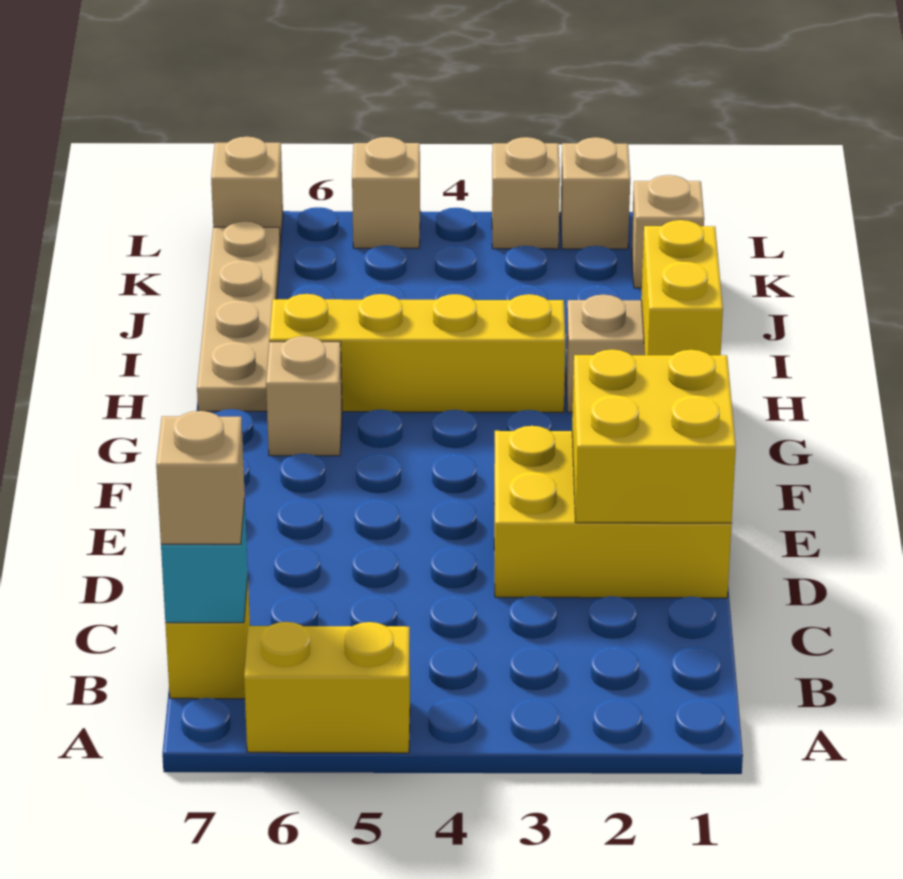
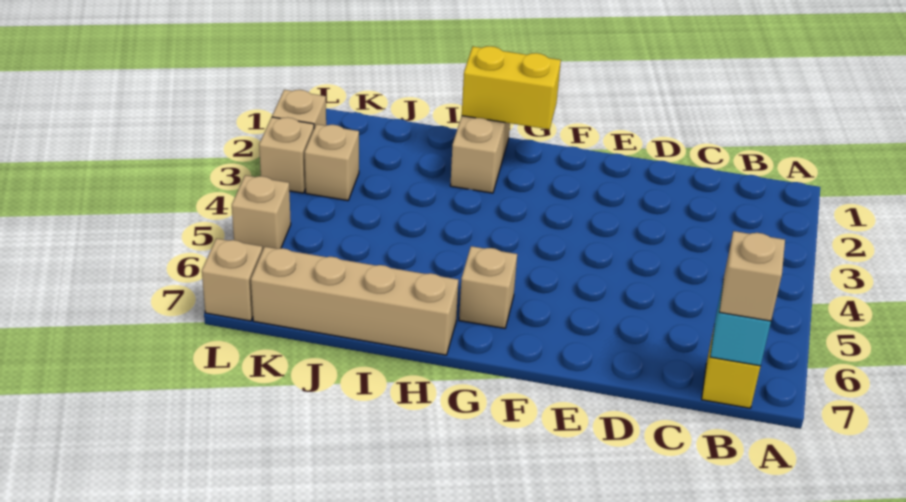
yellow 1x2 brick [244,622,410,753] -> none
yellow 2x3 brick [494,426,732,598] -> none
yellow 2x2 brick [572,349,736,523] -> none
yellow 1x4 brick [269,294,565,412] -> none
tan 1x4 plate [197,222,280,411] -> tan 1x4 brick [251,247,458,355]
tan 1x1 brick [632,175,704,288] -> tan 1x1 brick moved to [305,124,359,201]

